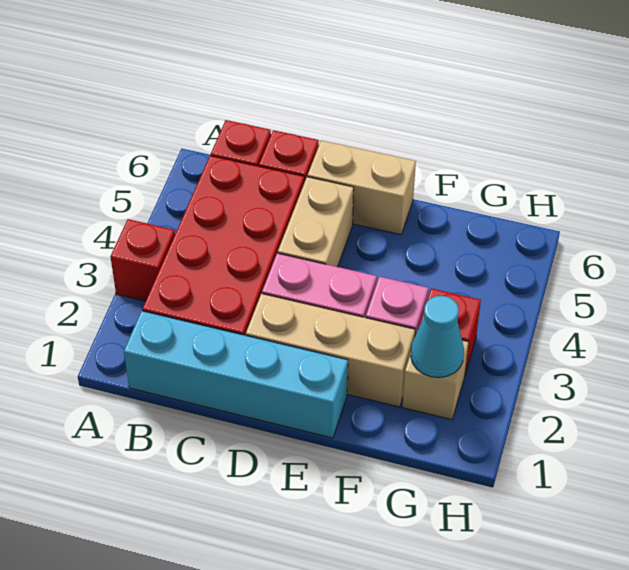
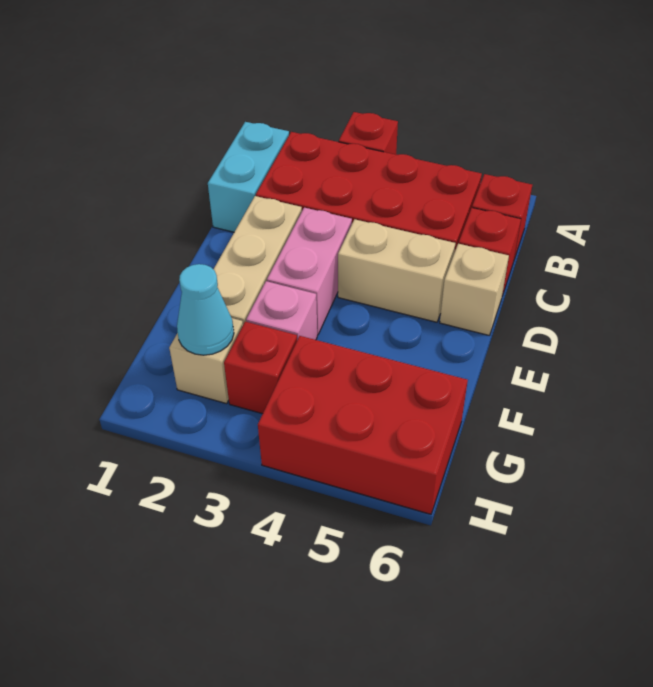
cyan 1x4 brick [124,311,348,438] -> cyan 1x2 brick [208,122,289,232]
tan 1x2 brick [307,141,416,235] -> tan 1x1 brick [440,244,509,335]
none -> red 2x3 brick [258,336,468,514]

